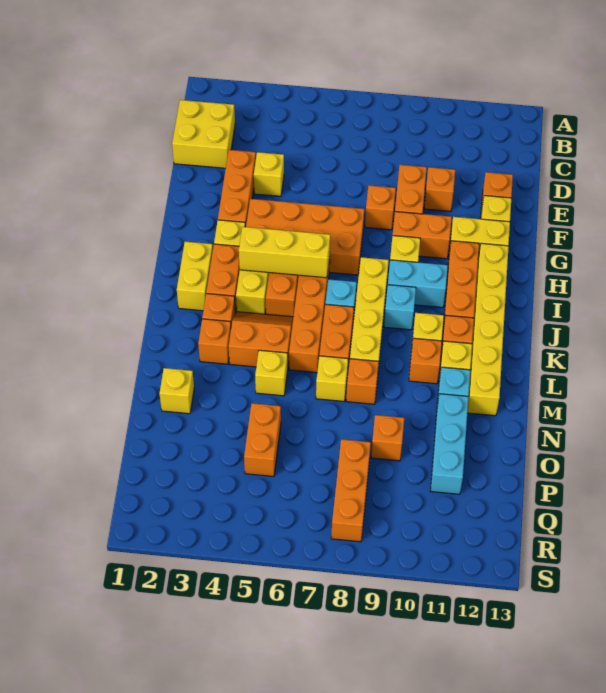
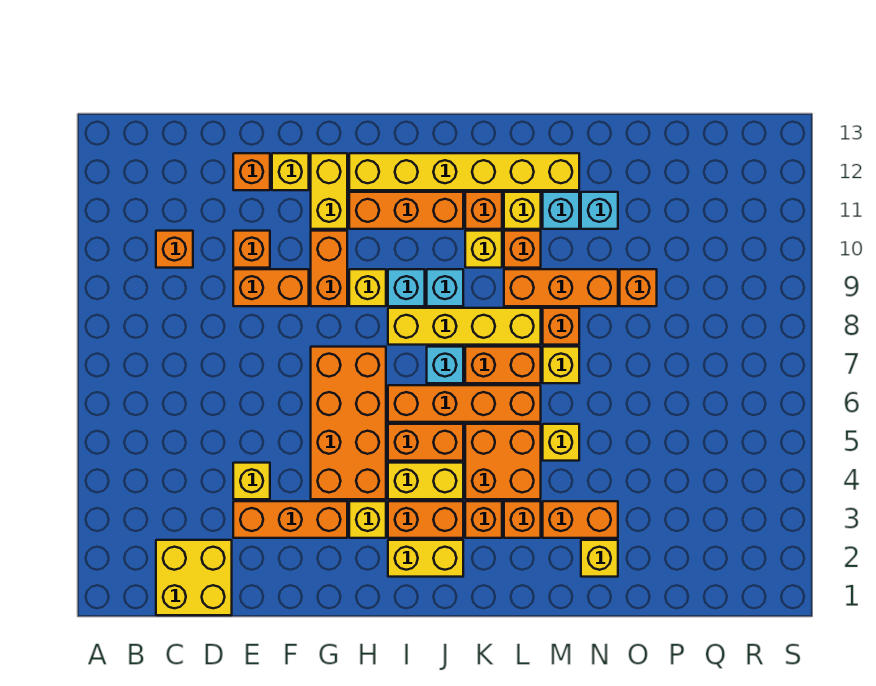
orange 1x1 brick [365,185,396,230] -> orange 1x1 brick moved to [156,231,193,268]
yellow 1x3 brick [239,227,330,278] -> none
cyan 1x2 brick [388,260,448,307] -> cyan 1x1 brick [388,269,425,306]
orange 2x2 slope [229,312,293,367] -> orange 2x2 brick [465,424,541,499]
cyan 1x3 brick [431,394,469,494] -> cyan 1x1 brick [581,192,618,229]
orange 1x2 brick [244,403,281,476] -> orange 1x2 brick moved to [543,501,618,538]
orange 1x3 brick [331,439,371,542] -> orange 1x3 brick moved to [504,269,618,306]

